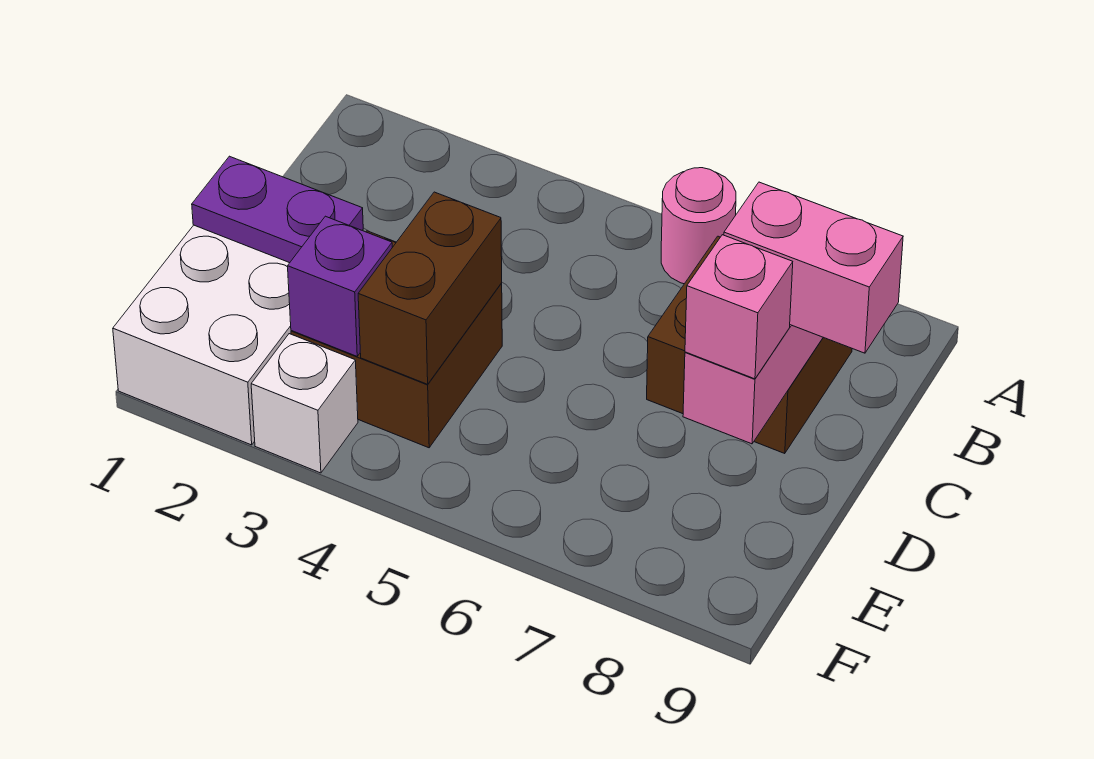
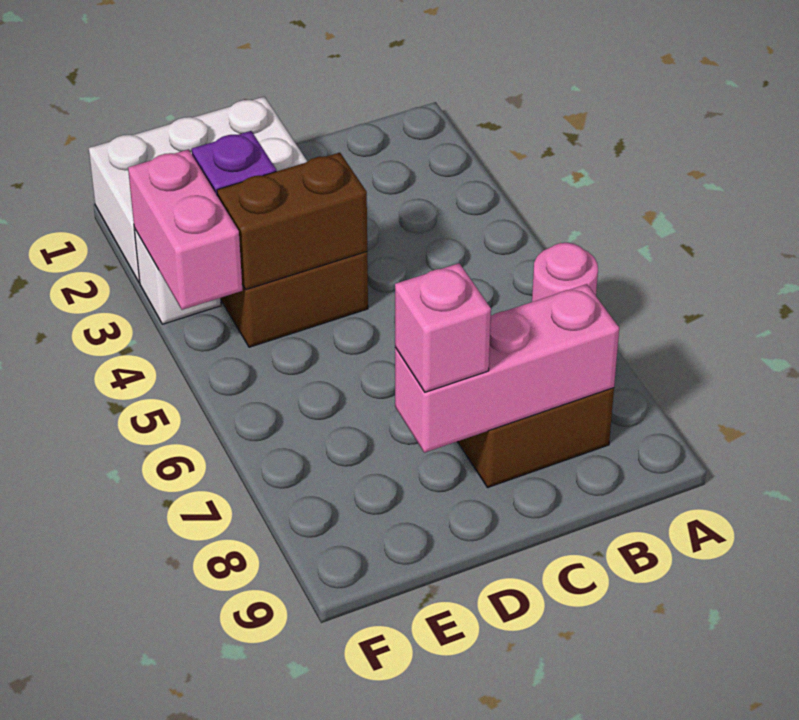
pink 1x2 brick [724,182,903,353] -> pink 1x2 brick moved to [128,149,242,310]
purple 1x2 plate [192,156,363,263] -> none

